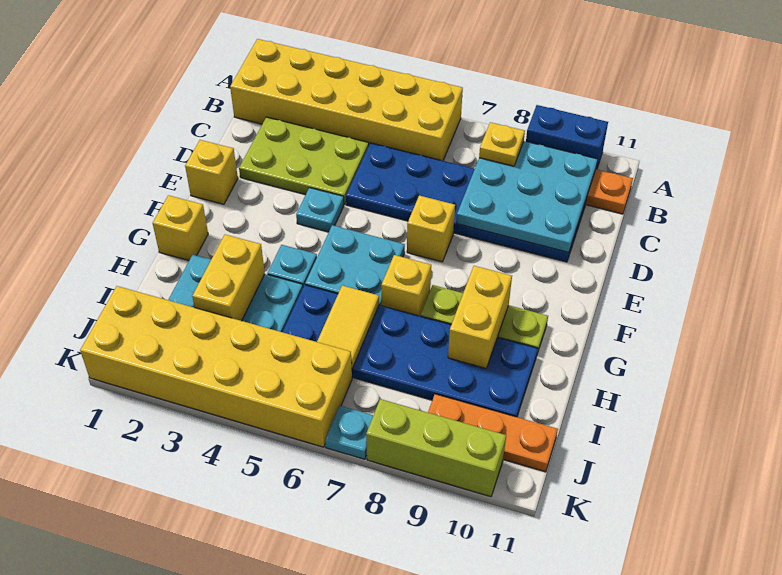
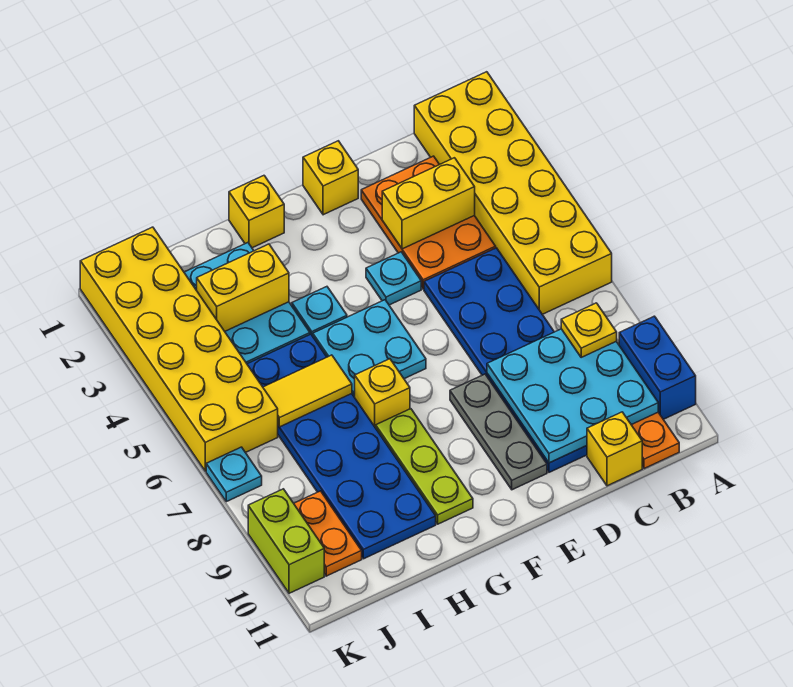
lime 2x3 plate [239,117,369,204] -> orange 2x3 plate [361,156,496,289]
yellow 1x1 brick [407,196,455,262] -> yellow 1x1 brick moved to [587,412,642,486]
none -> grey 1x3 plate [450,374,547,490]
yellow 1x2 brick [448,266,512,368] -> yellow 1x2 brick moved to [382,158,475,249]
orange 1x3 plate [428,394,558,472] -> orange 1x2 plate [294,491,362,576]
lime 1x3 brick [366,399,506,497] -> lime 1x2 brick [248,489,324,593]

